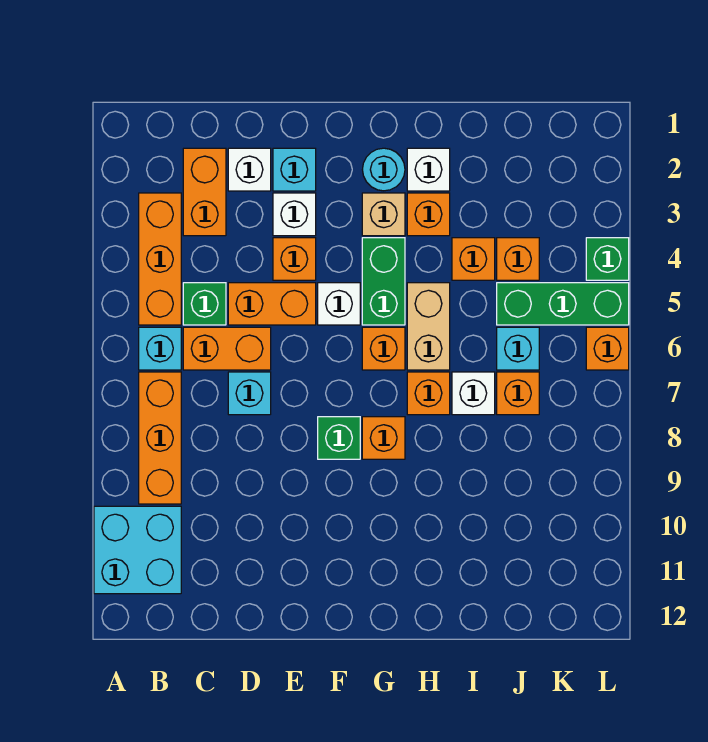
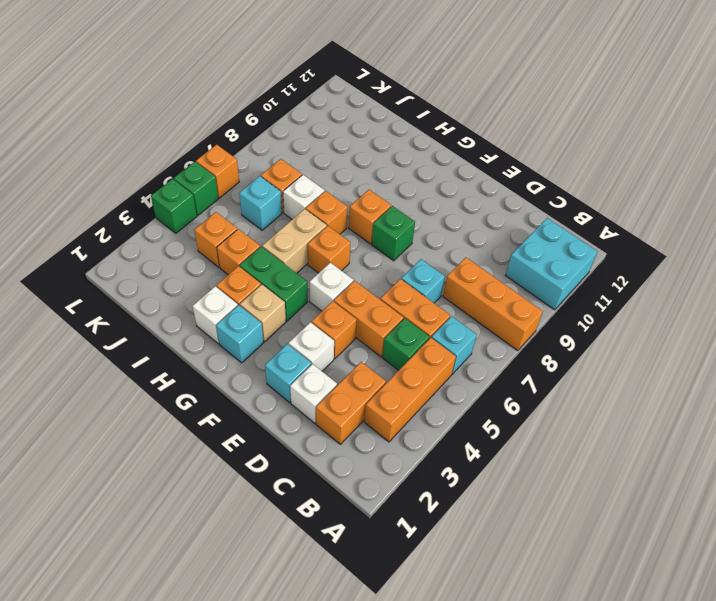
orange 1x3 brick [139,372,181,504] -> orange 1x3 brick turned to [443,258,543,351]
cyan 1x1 round brick [362,148,405,191] -> cyan 1x1 brick [216,305,264,363]
green 1x2 brick [362,238,405,325] -> green 1x2 brick turned to [240,247,308,321]
green 1x3 brick [497,283,629,325] -> green 1x1 brick [174,162,218,215]

